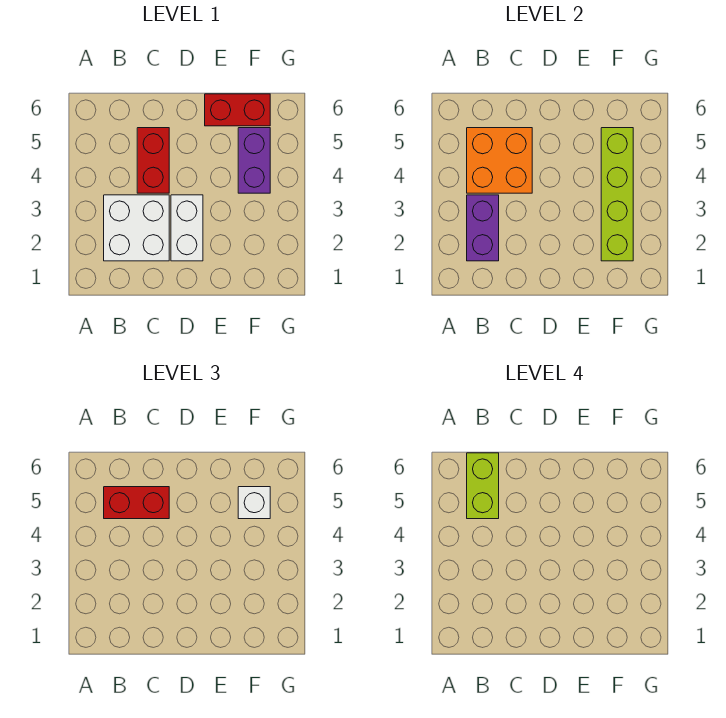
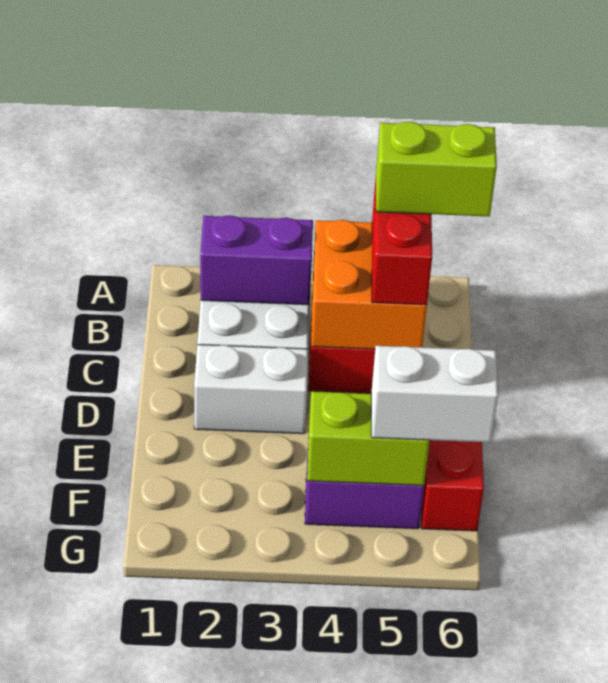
lime 1x4 brick [601,128,633,261] -> lime 1x2 brick [307,391,430,485]
white 1x1 brick [238,487,270,519] -> white 1x2 brick [371,346,498,442]

